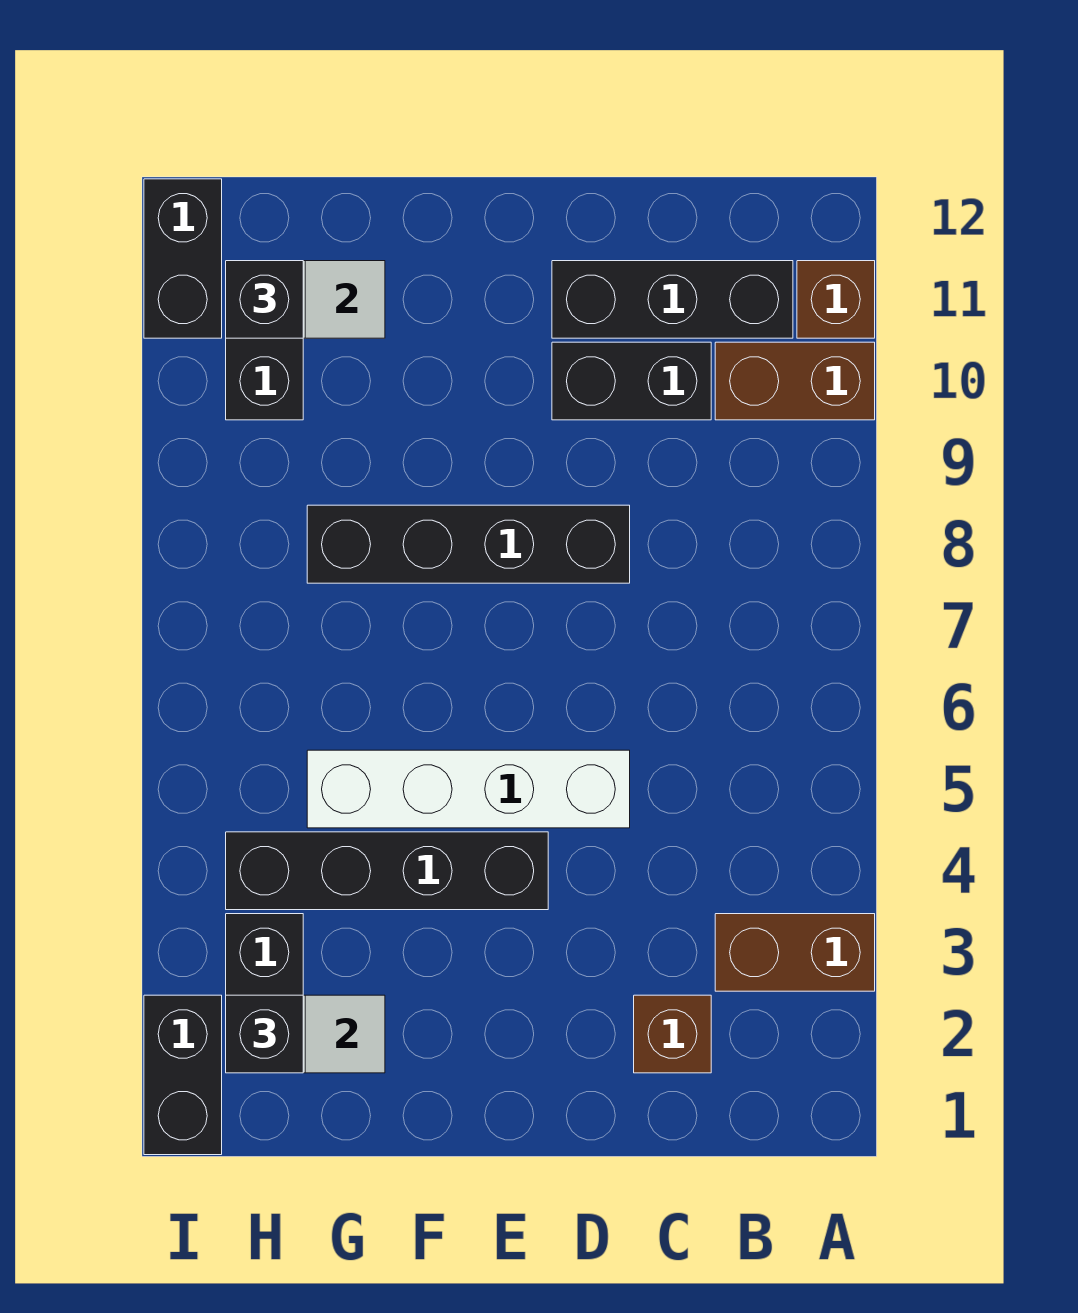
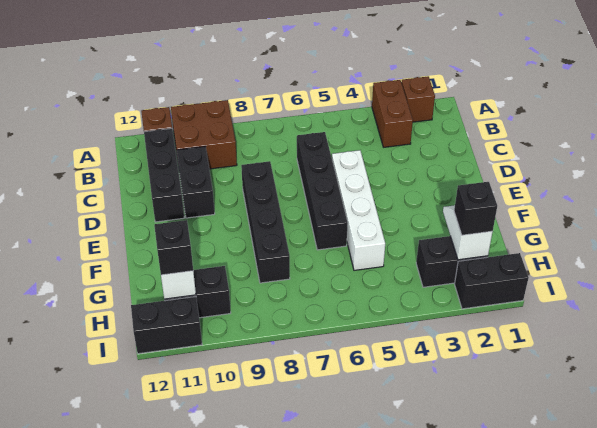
brown 1x2 brick [715,342,875,420] -> brown 2x2 brick [171,100,237,169]
brown 1x1 brick [634,995,711,1073] -> brown 1x1 brick moved to [402,76,435,122]
black 1x4 brick [226,832,548,910] -> black 1x4 brick moved to [297,132,348,250]

